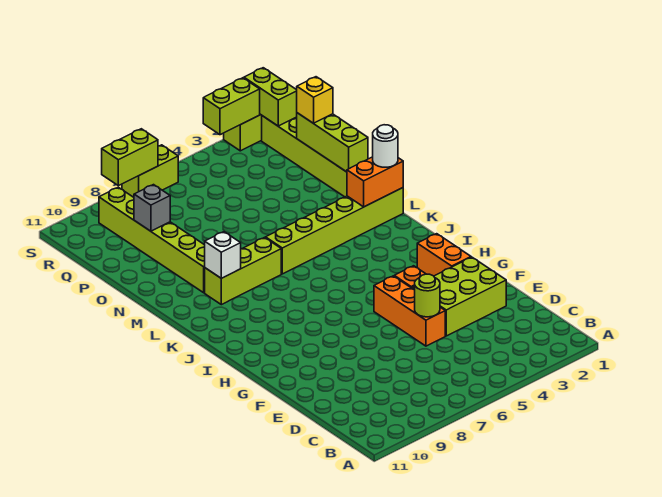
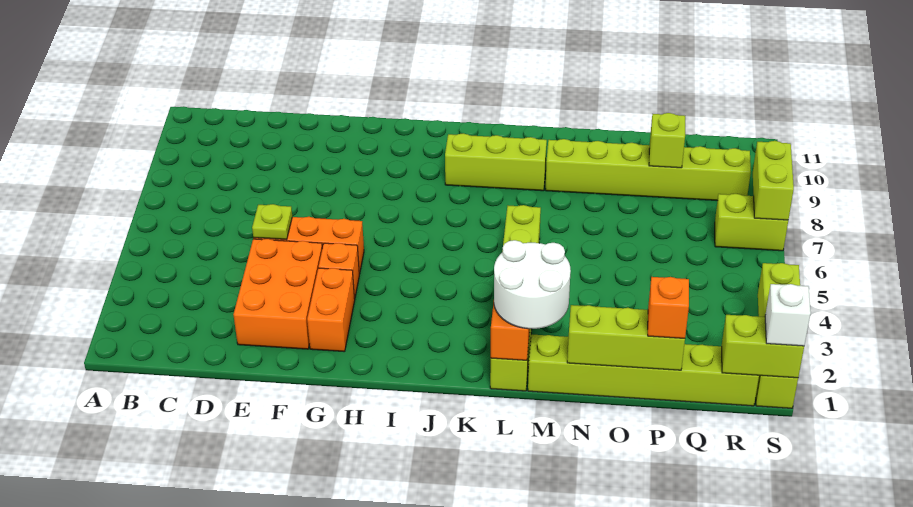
lime 2x3 brick [412,257,506,336] -> orange 2x3 brick [233,239,322,349]
lime 1x1 round brick [415,274,440,317] -> lime 1x1 plate [252,204,292,240]
orange 1x2 brick [417,234,471,276] -> orange 1x2 brick turned to [307,268,355,352]
white 1x1 round brick [373,125,398,167] -> white 2x2 round brick [494,240,571,329]
lime 1x3 brick [205,238,281,305] -> lime 1x3 brick turned to [445,133,547,191]
white 1x1 brick [205,232,241,278] -> white 1x1 brick moved to [765,284,811,346]
yellow 1x1 brick [297,77,333,123] -> orange 1x1 brick [648,277,689,338]
grey 1x1 brick [134,185,170,231] -> lime 1x1 brick [649,113,685,168]
lime 1x2 brick [122,145,178,197] -> lime 1x2 brick turned to [715,194,788,251]

